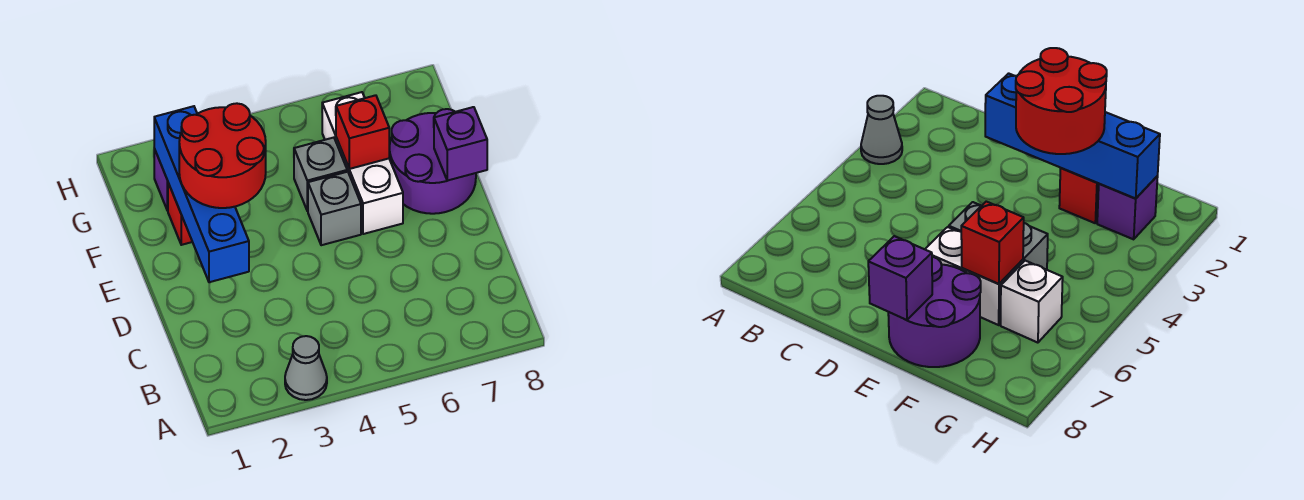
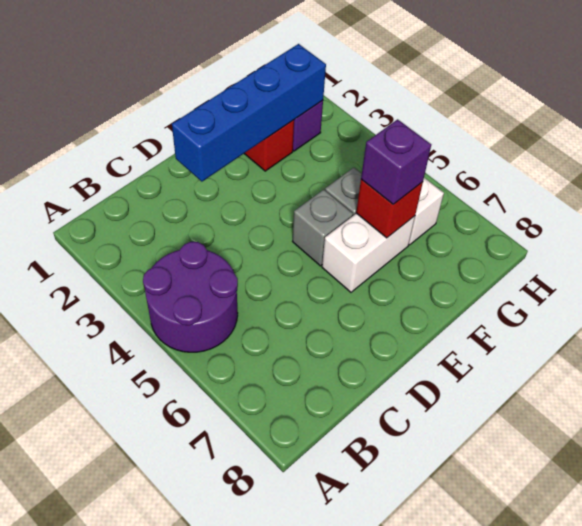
grey 1x1 cone [285,336,327,400] -> none
red 2x2 round brick [179,103,266,208] -> none
purple 2x2 round brick [389,109,476,214] -> purple 2x2 round brick moved to [143,242,238,352]
purple 1x1 brick [434,107,487,181] -> purple 1x1 brick moved to [361,119,431,204]

